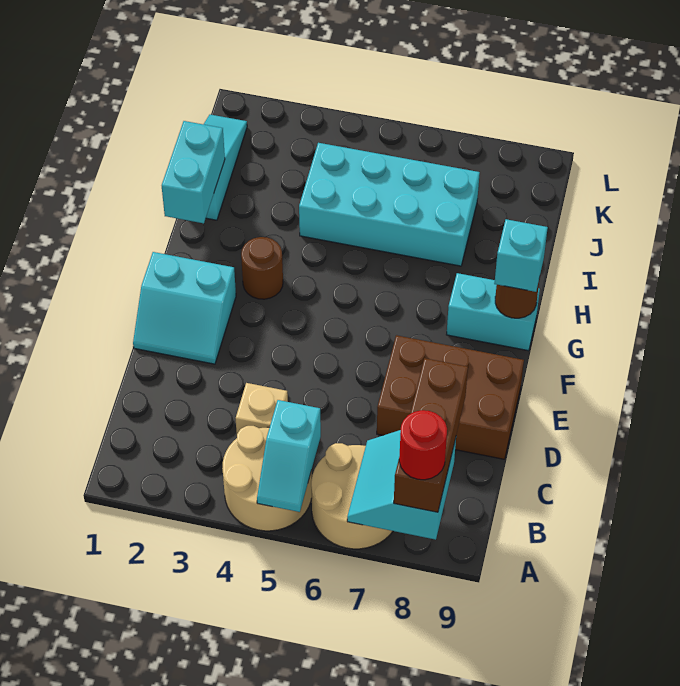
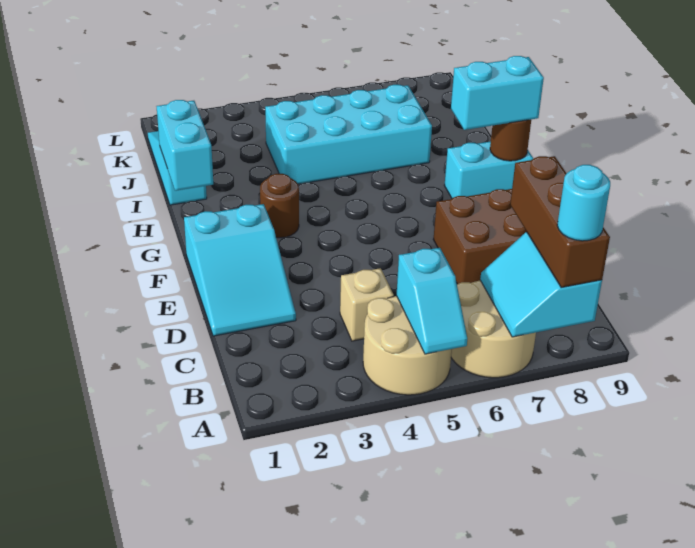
red 1x1 round brick [399,410,447,480] -> cyan 1x1 round brick [557,165,610,241]
cyan 2x2 slope [133,252,236,364] -> cyan 2x3 slope [184,204,296,336]
cyan 1x1 brick [494,219,548,292] -> cyan 1x2 brick [451,56,544,130]

